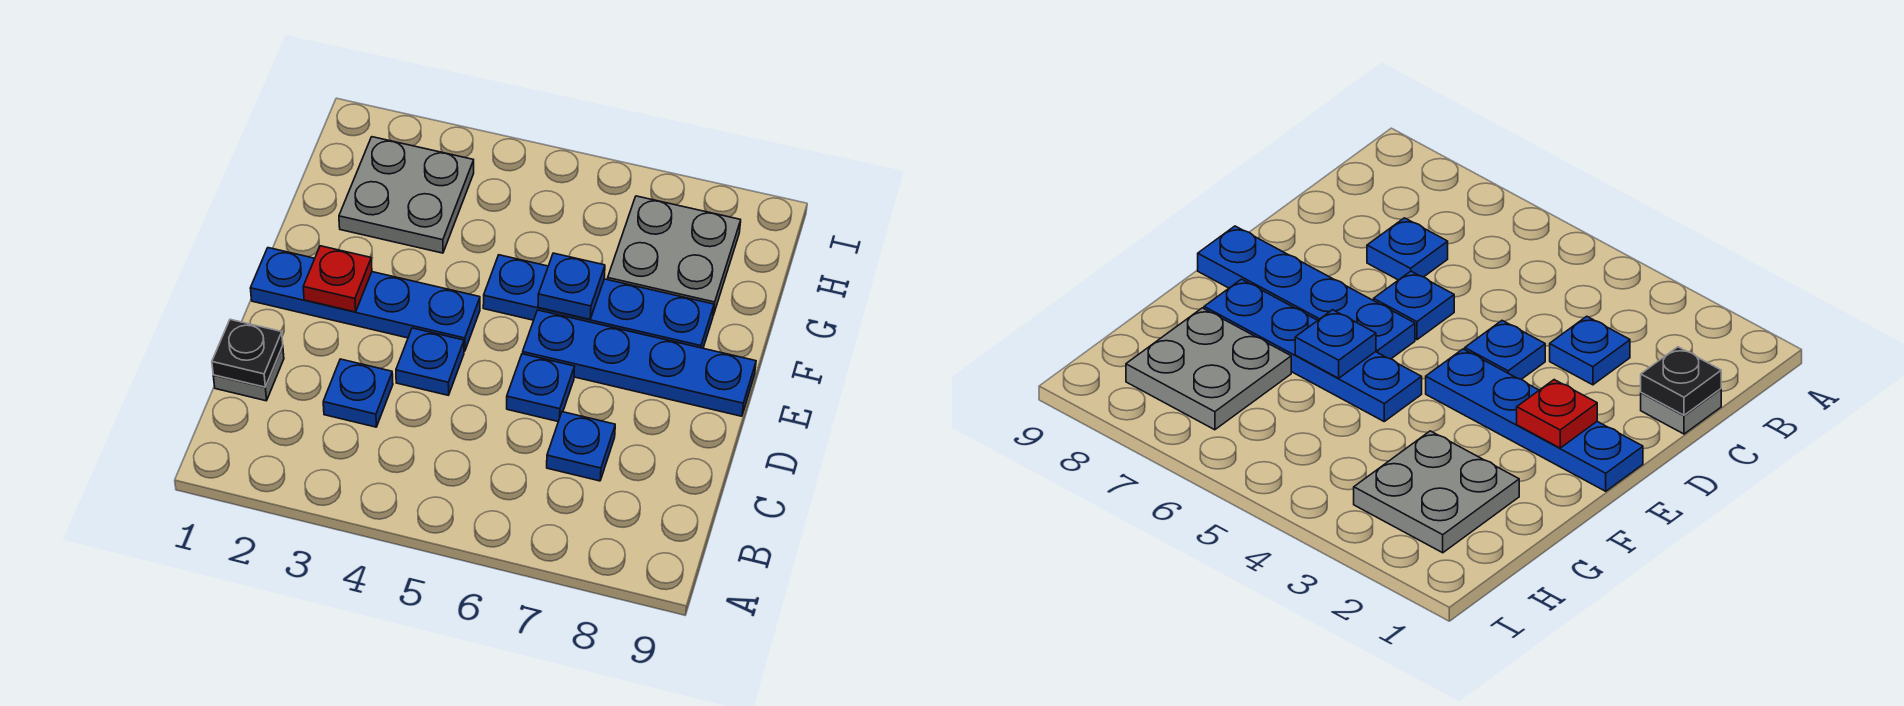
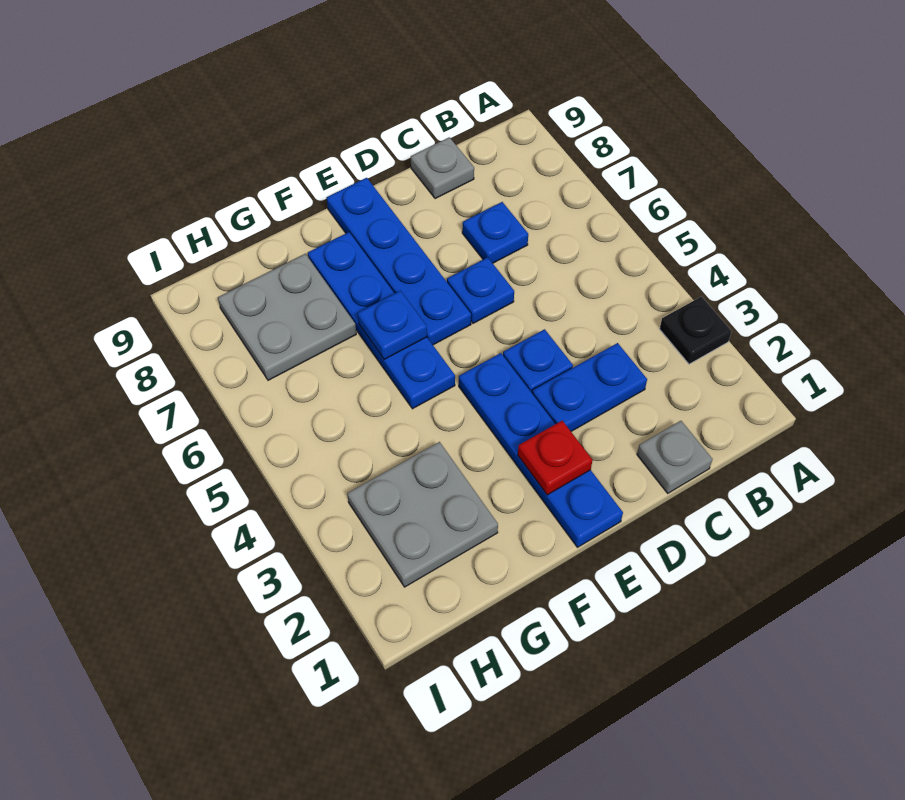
black 1x1 plate [212,319,283,387] -> black 1x1 plate moved to [660,297,732,364]
blue 1x1 plate [323,359,393,427] -> blue 1x2 plate [532,343,647,431]
none -> grey 1x1 plate [411,137,474,199]

